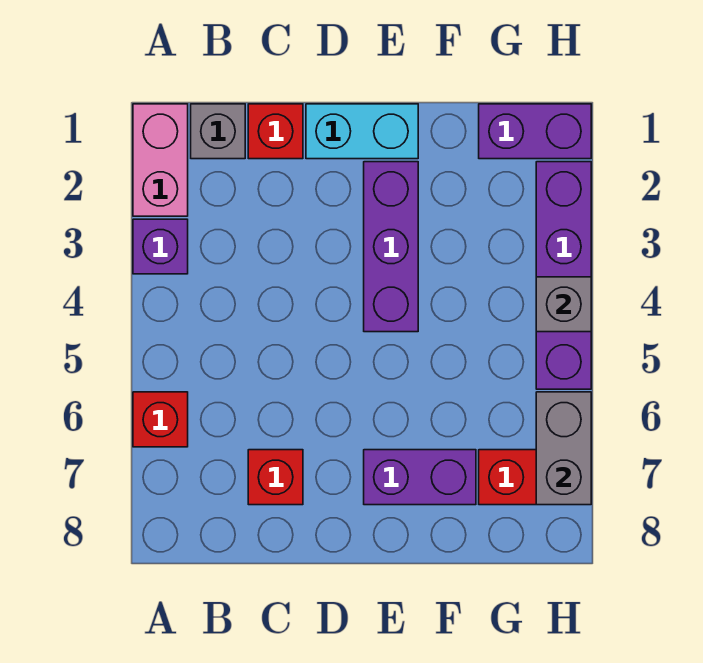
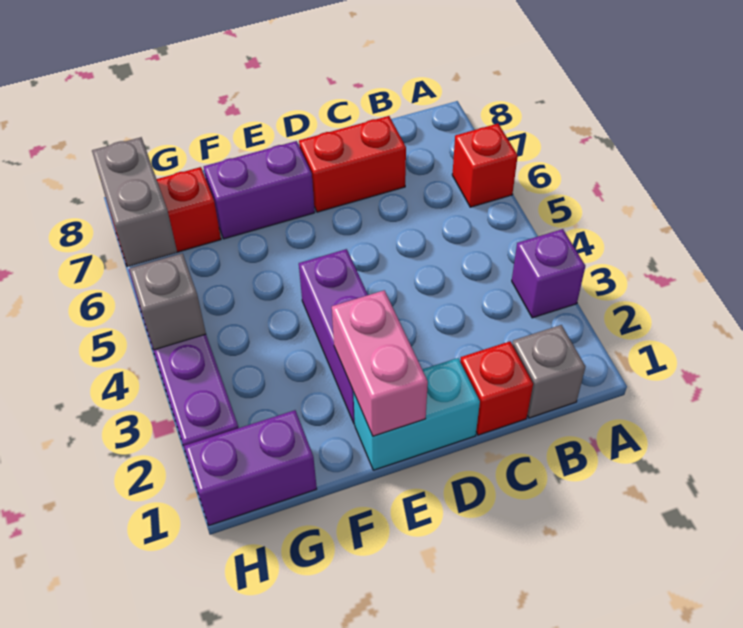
pink 1x2 brick [133,104,188,216] -> pink 1x2 brick moved to [332,290,428,436]
red 1x1 brick [248,450,303,505] -> red 1x2 brick [299,116,406,212]

